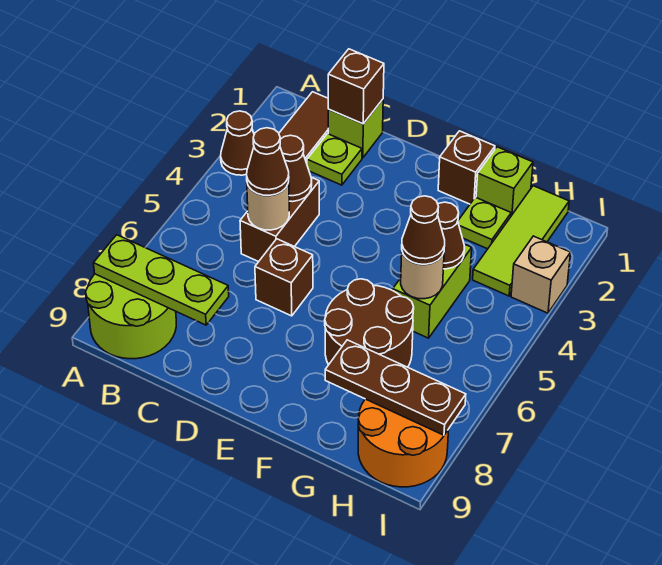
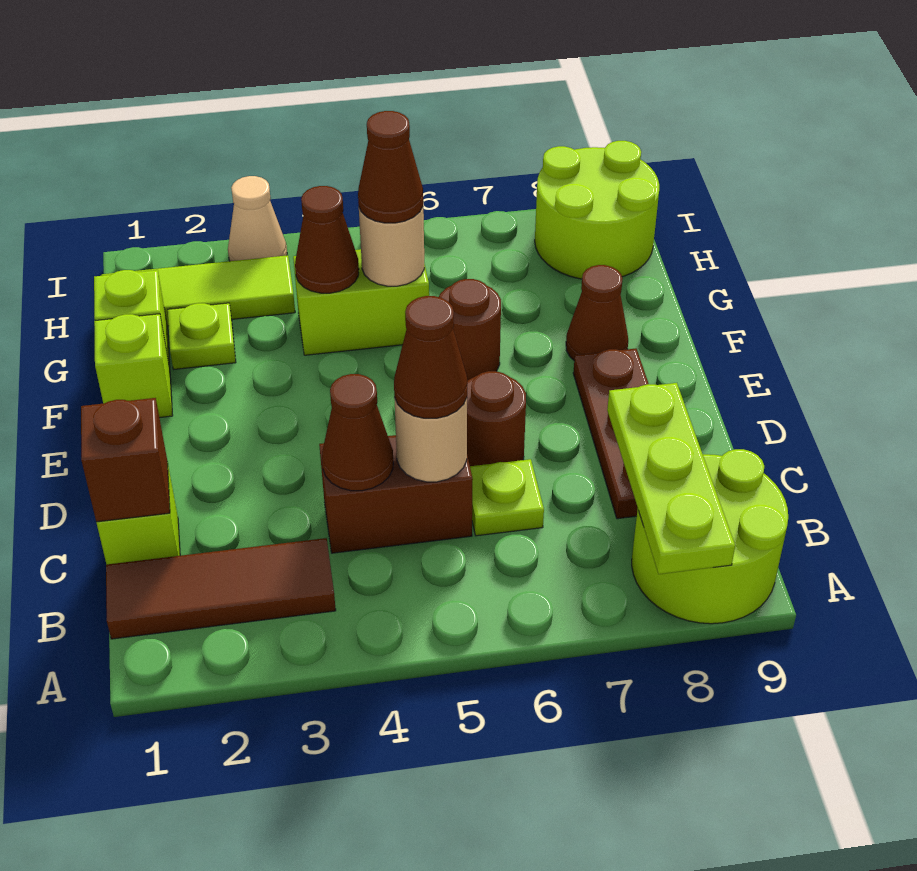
brown 1x1 cone [221,111,254,175] -> brown 1x1 cone moved to [566,265,628,360]
lime 1x1 plate [307,134,362,185] -> lime 1x1 plate moved to [470,459,544,536]
brown 1x1 brick [255,239,313,316] -> brown 1x1 round brick [467,371,526,466]
brown 1x1 brick [438,131,495,204] -> lime 1x1 brick [94,314,173,418]
brown 2x2 round brick [325,279,414,367] -> brown 1x1 round brick [439,279,501,381]
brown 1x3 plate [325,340,466,435] -> brown 1x3 plate moved to [573,349,649,519]
orange 2x2 round brick [358,399,449,487] -> lime 2x2 round brick [535,141,659,279]
tan 1x1 brick [511,236,571,313] -> tan 1x1 cone [228,176,287,261]

